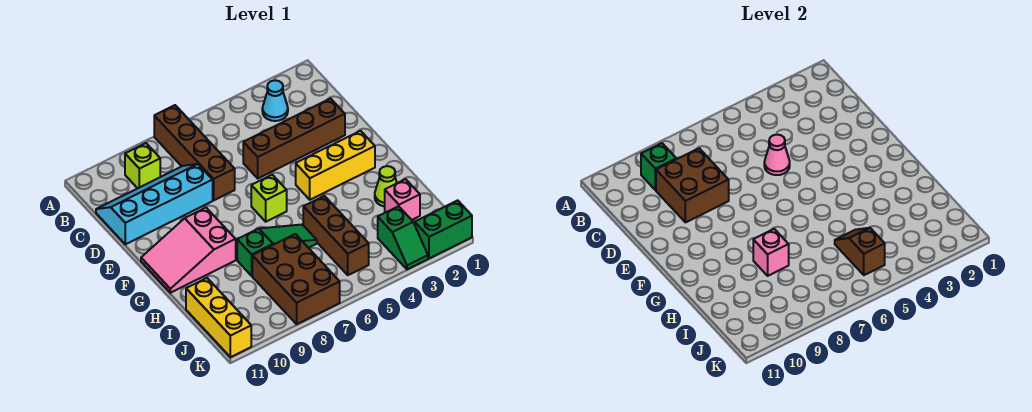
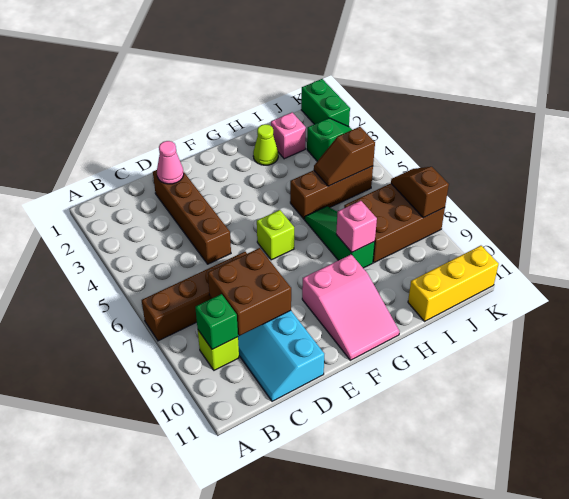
cyan 1x1 cone [262,80,288,121] -> none
pink 1x1 cone [764,135,790,175] -> pink 1x1 cone moved to [157,141,184,184]
yellow 1x3 brick [296,131,375,200] -> none
none -> brown 1x2 slope [391,167,449,218]

